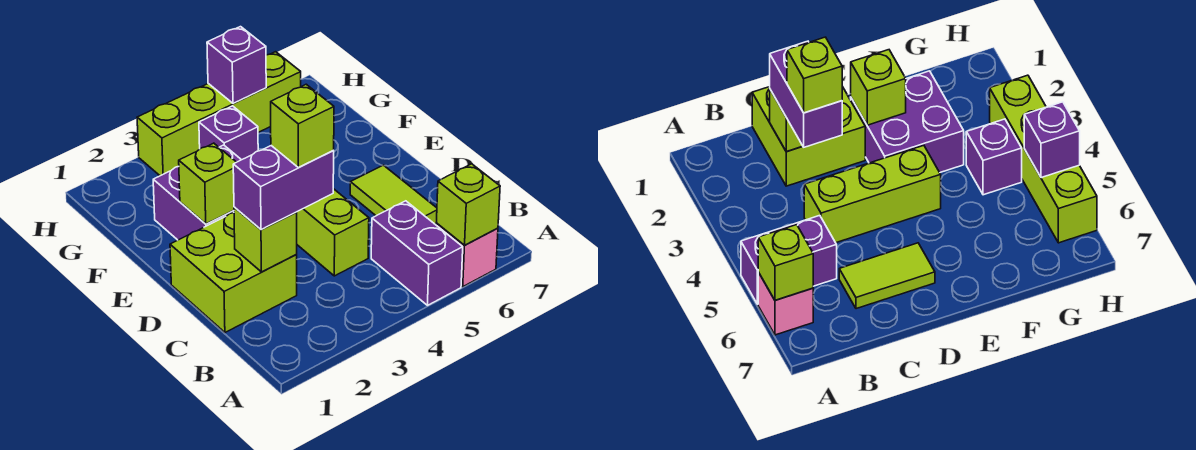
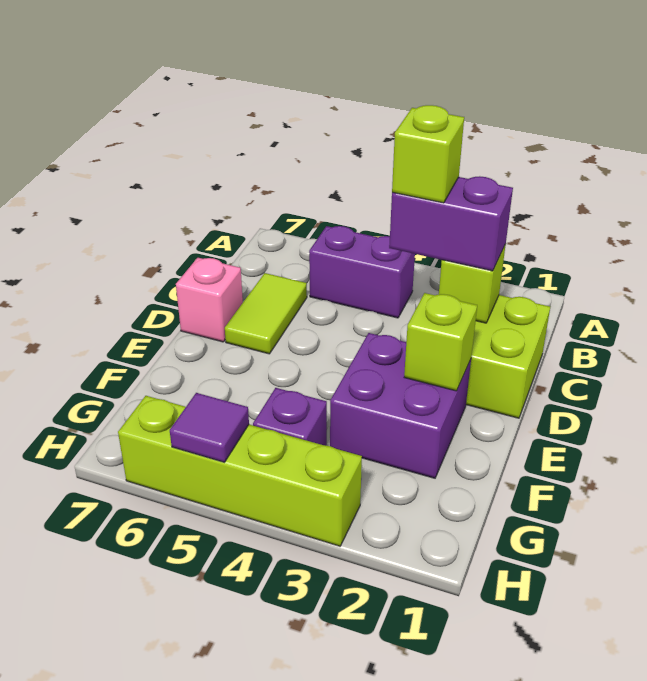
purple 1x2 brick [371,201,463,305] -> purple 1x2 brick turned to [309,226,415,318]
pink 1x1 brick [436,223,498,287] -> pink 1x1 brick moved to [176,258,243,342]
lime 1x1 brick [436,164,500,245] -> none
lime 1x3 brick [297,189,369,276] -> none
purple 1x1 brick [207,27,266,104] -> purple 1x1 tile [170,393,249,462]

